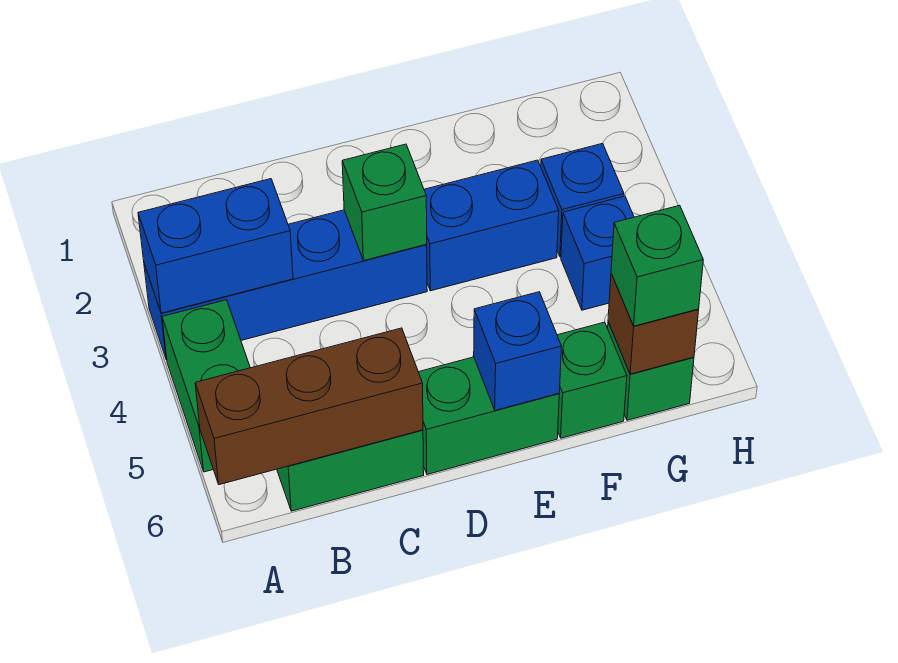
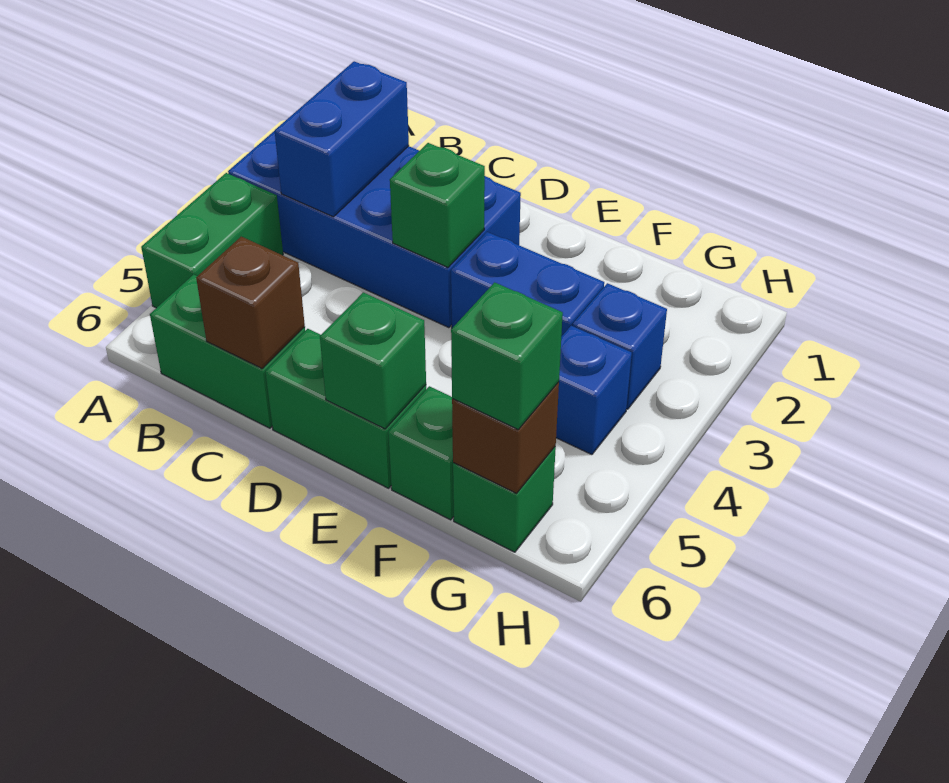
blue 1x4 brick [144,210,427,360] -> blue 2x4 brick [228,131,521,328]
blue 1x2 brick [138,179,293,313] -> blue 1x2 brick turned to [275,61,409,217]
brown 1x3 brick [195,328,423,485] -> brown 1x1 brick [196,237,305,368]
blue 1x1 brick [474,292,562,410] -> green 1x1 brick [320,292,426,429]

